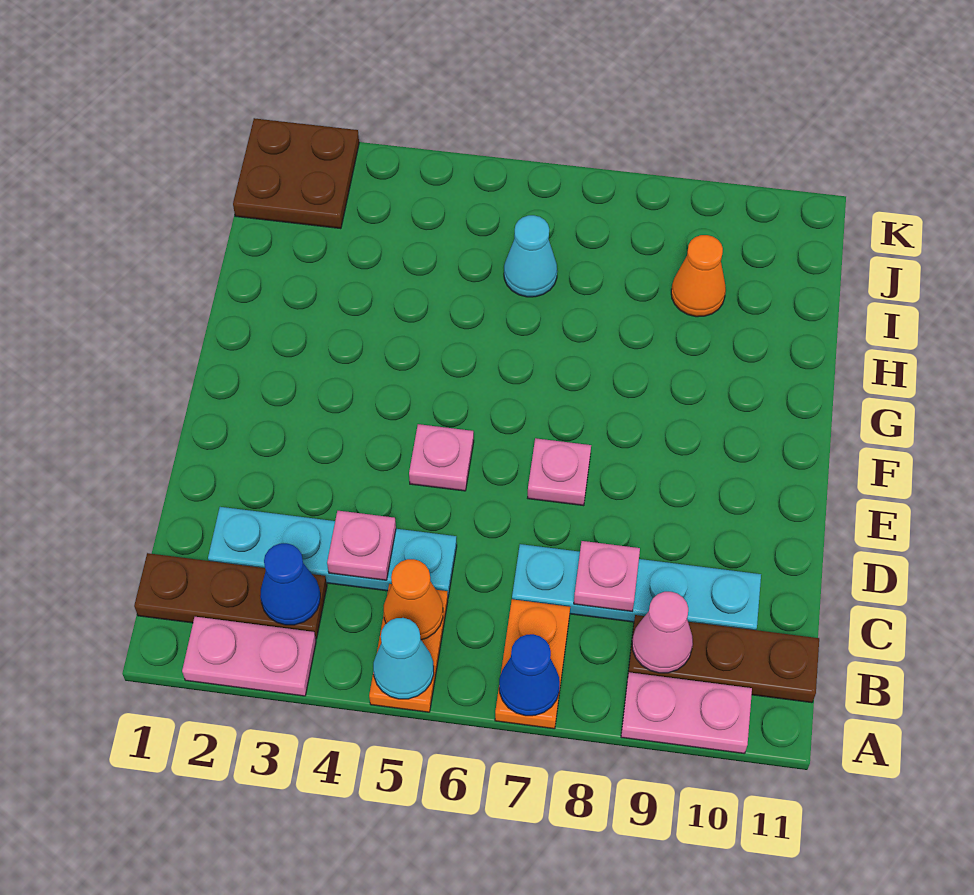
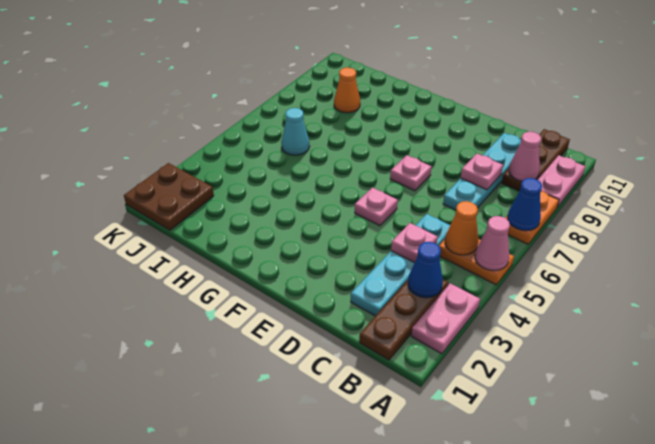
cyan 1x1 cone [373,618,434,699] -> pink 1x1 cone [475,216,510,271]
orange 1x2 plate [495,599,570,729] -> orange 1x2 plate turned to [506,191,559,244]

